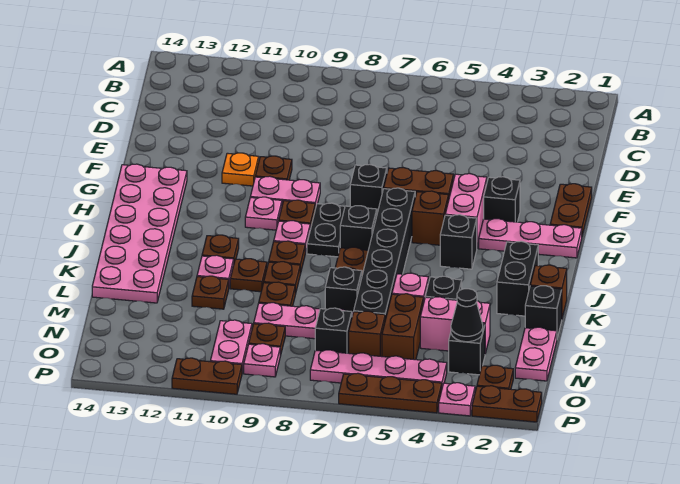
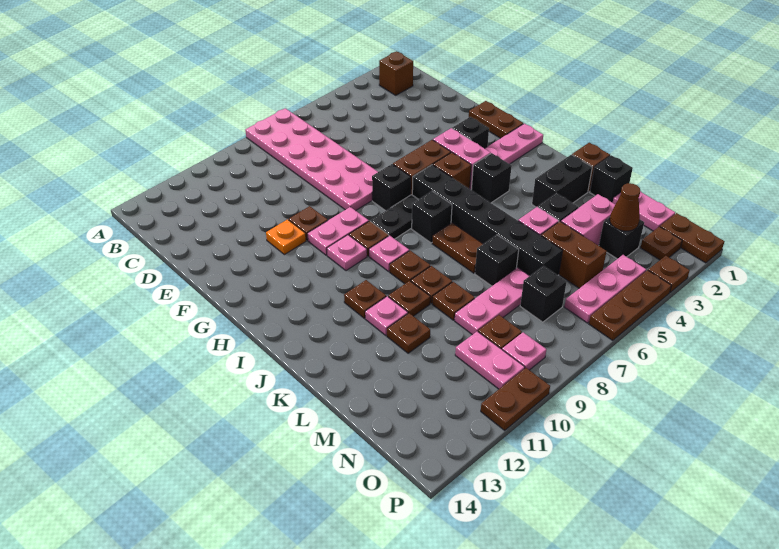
pink 2x6 plate [92,164,187,303] -> pink 2x6 plate moved to [245,108,378,211]
black 1x2 plate [307,203,345,257] -> black 1x2 plate turned to [371,195,418,239]
black 1x2 brick [497,241,538,316] -> black 1x2 brick turned to [532,155,592,207]
black 1x1 cone [451,289,483,342] -> brown 1x1 cone [610,183,640,231]
brown 1x1 brick [349,311,385,357] -> brown 1x1 brick moved to [379,51,413,95]
pink 1x4 plate [310,350,447,387] -> pink 1x3 plate [564,255,646,323]
brown 1x2 plate [472,386,542,422] -> brown 1x2 plate turned to [660,213,725,263]
pink 1x1 plate [439,383,475,416] -> brown 1x1 plate [648,256,690,292]

